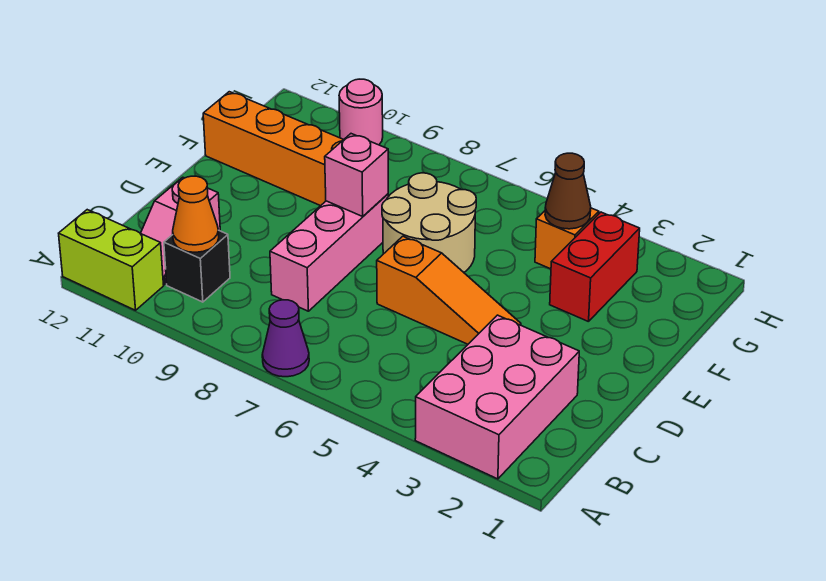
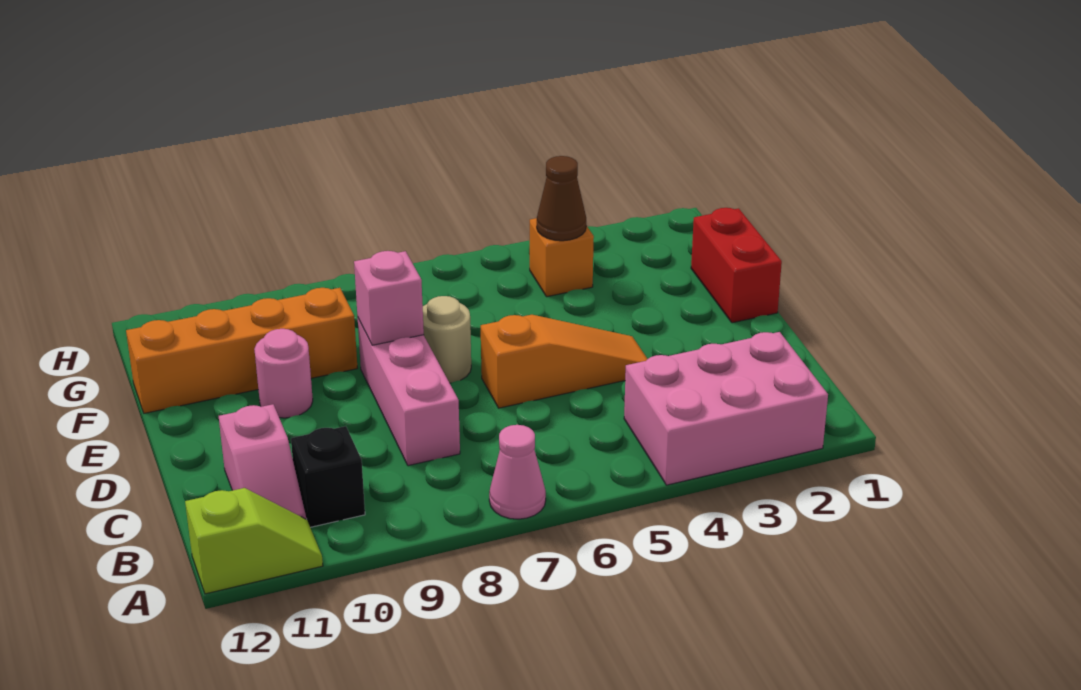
pink 2x3 brick [415,315,579,479] -> pink 2x3 brick turned to [624,332,828,485]
purple 1x1 cone [262,300,309,377] -> pink 1x1 cone [489,425,546,519]
lime 1x2 brick [59,210,164,310] -> lime 1x2 slope [185,488,323,594]
orange 1x1 cone [173,176,219,252] -> none
tan 2x2 round brick [382,173,476,272] -> tan 1x1 round brick [423,296,471,383]
red 1x2 brick [550,212,640,322] -> red 1x2 brick moved to [691,208,782,323]
pink 1x1 round brick [339,79,383,145] -> pink 1x1 round brick moved to [254,329,313,418]

